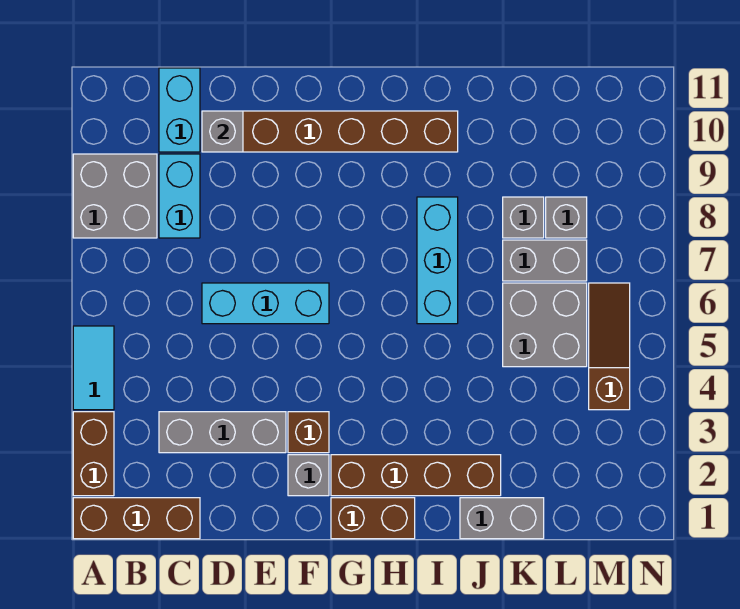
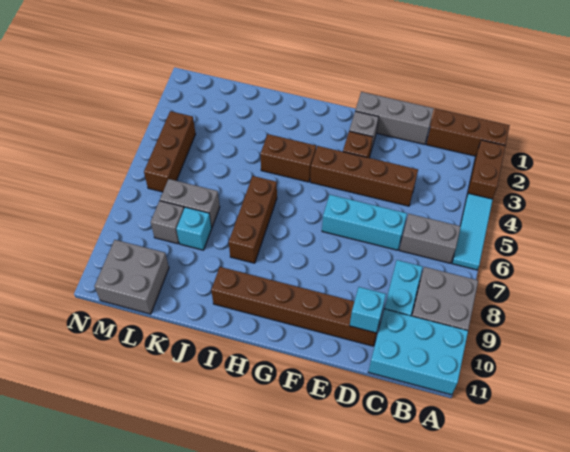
cyan 1x2 tile [73,326,114,410] -> cyan 1x3 tile [452,193,493,270]
grey 1x3 brick [159,412,286,453] -> grey 1x3 brick moved to [355,92,434,144]
cyan 1x2 brick [159,68,200,152] -> cyan 2x3 brick [369,309,468,395]
grey 1x1 brick [202,111,243,152] -> cyan 1x1 brick [350,287,386,333]
brown 1x2 brick [331,498,415,539] -> brown 1x2 brick moved to [261,134,316,182]
brown 1x4 brick [331,455,501,496] -> brown 1x4 brick moved to [310,146,418,206]
cyan 1x3 brick [417,197,458,324] -> brown 1x3 brick [229,176,277,263]
grey 1x2 brick [460,498,544,539] -> grey 1x2 brick moved to [399,214,461,263]
grey 2x2 brick [503,283,587,367] -> grey 2x2 brick moved to [95,240,169,314]
grey 1x1 brick [503,197,544,238] -> cyan 1x1 brick [176,207,212,250]
brown 1x3 slope [589,283,630,410] -> brown 1x3 brick [144,111,195,192]

